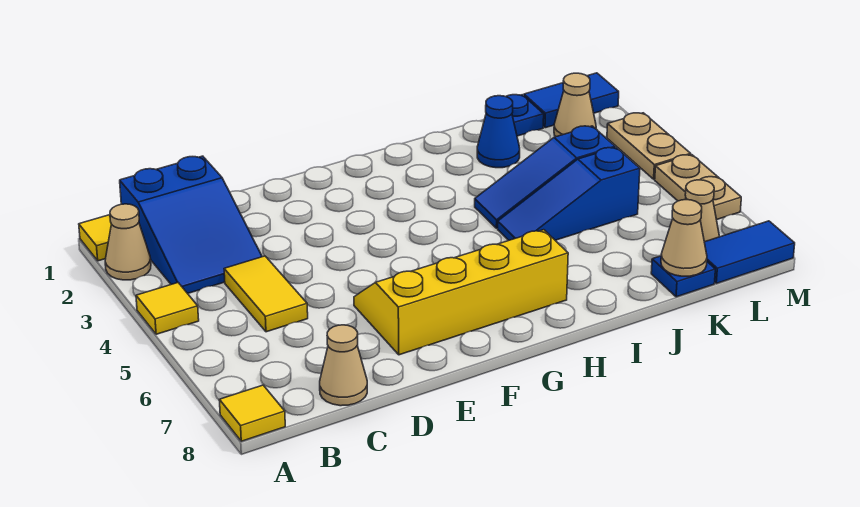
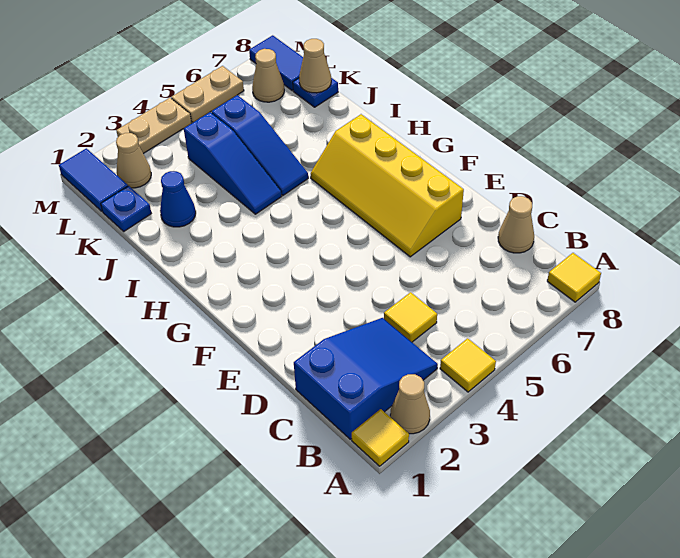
yellow 1x2 tile [224,256,308,332] -> yellow 1x1 tile [384,292,437,342]

